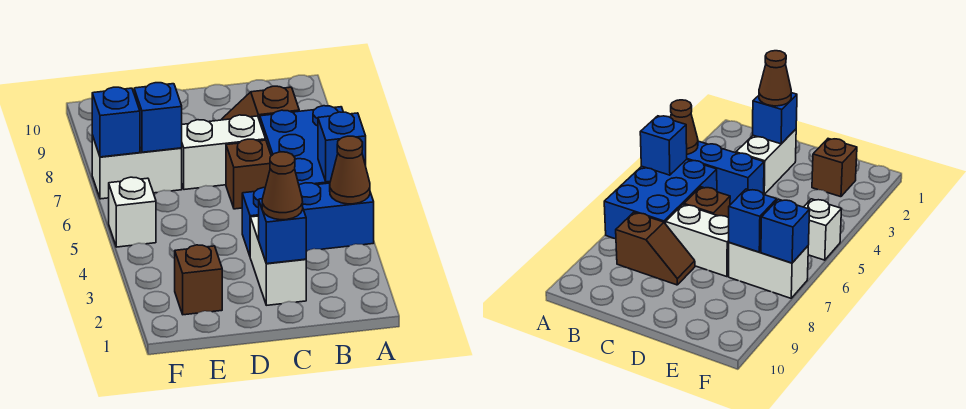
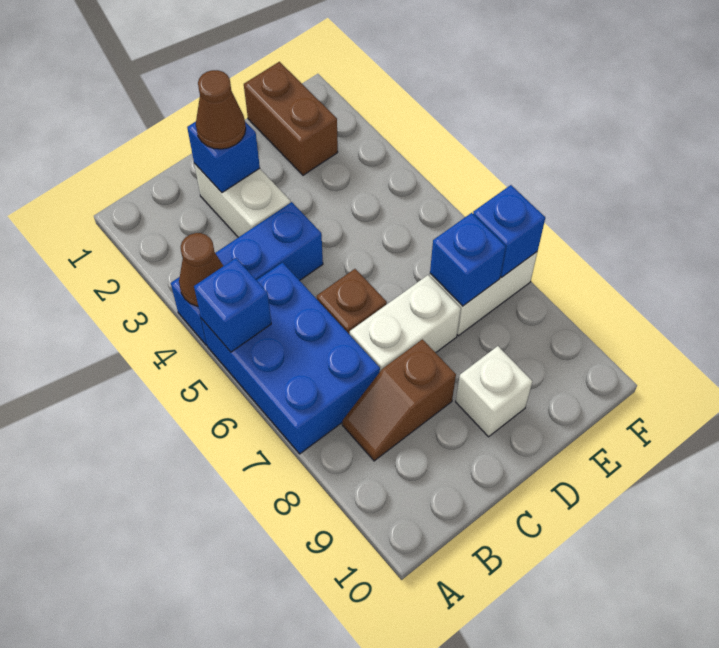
brown 1x2 slope [221,86,299,121] -> brown 1x2 slope turned to [342,339,456,461]
brown 1x1 brick [175,245,222,315] -> brown 1x2 brick [244,62,338,175]
white 1x1 brick [109,177,156,247] -> white 1x1 brick moved to [456,346,532,437]

